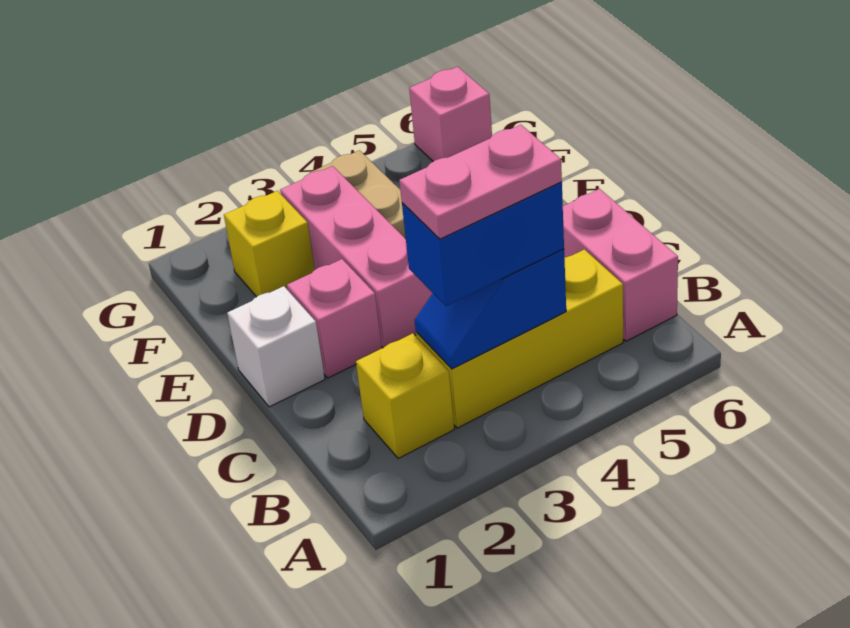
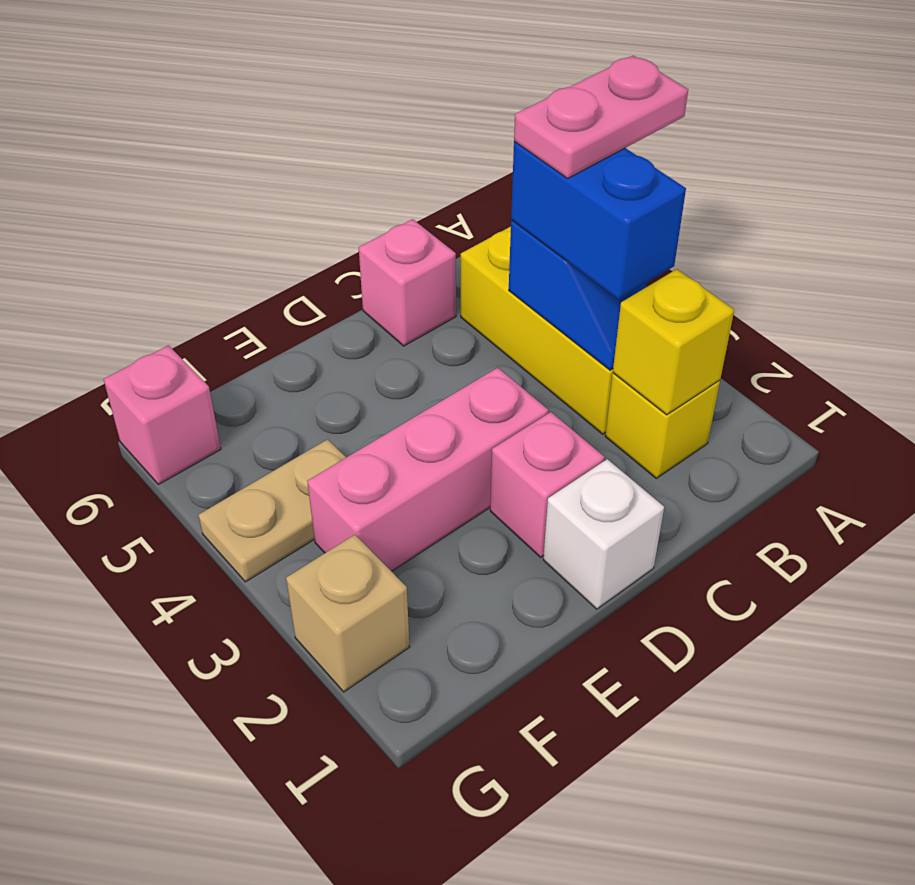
pink 1x2 plate [399,125,562,239] -> pink 1x2 plate turned to [514,56,688,178]
pink 1x2 brick [563,189,678,341] -> pink 1x1 brick [359,219,456,346]
yellow 1x1 brick [224,191,315,297] -> yellow 1x1 brick moved to [613,269,734,415]
none -> tan 1x1 brick [286,535,410,692]

